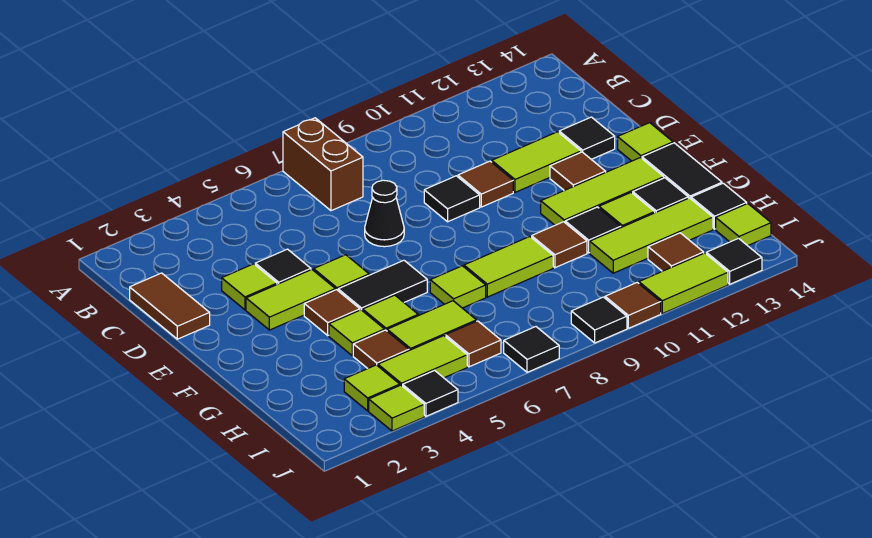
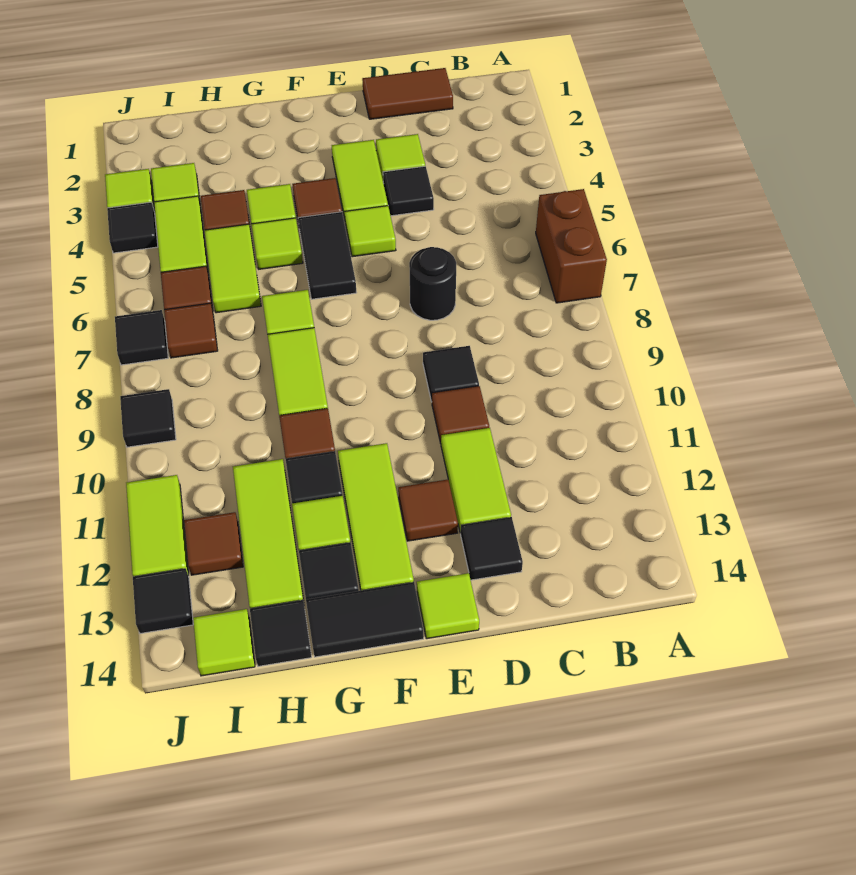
brown 1x2 brick [283,118,363,211] -> brown 1x2 brick turned to [536,189,607,303]
black 1x1 cone [365,180,404,247] -> black 1x1 round brick [409,247,456,320]
brown 1x1 tile [605,283,661,328] -> brown 1x1 tile moved to [164,303,218,358]

